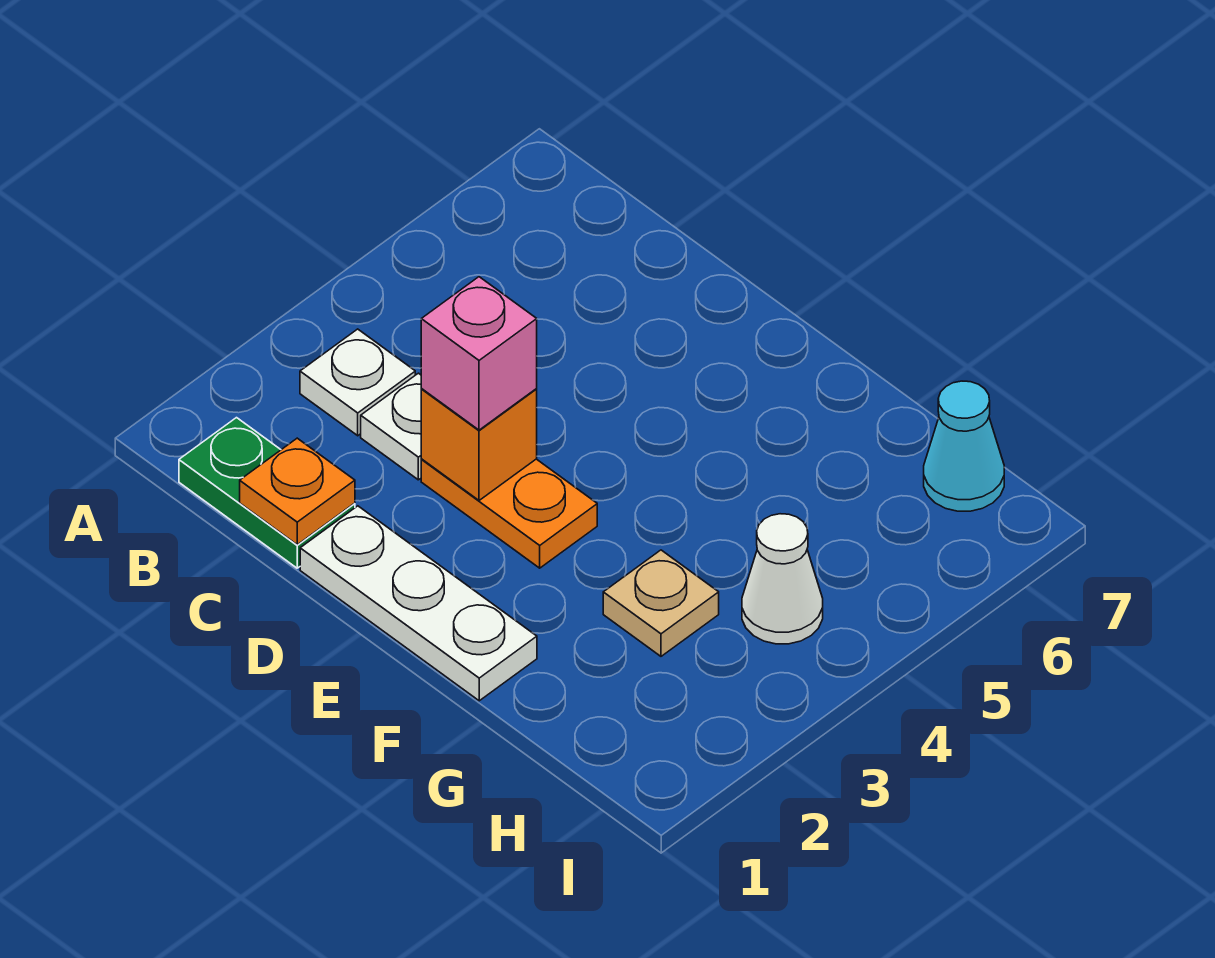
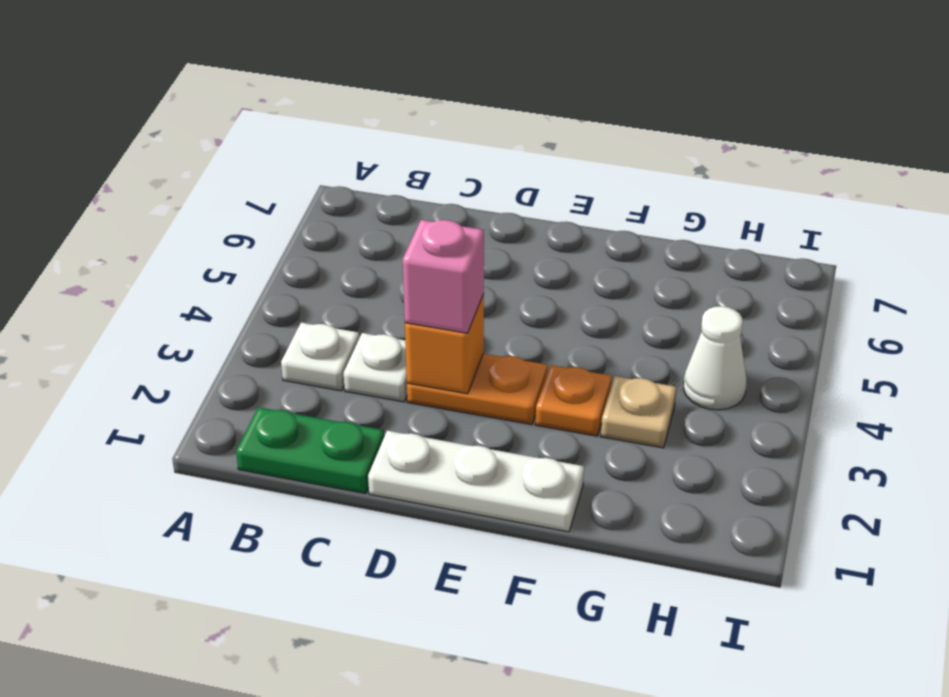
orange 1x1 plate [240,438,355,545] -> orange 1x1 plate moved to [535,365,611,436]
cyan 1x1 cone [924,381,1004,511] -> none

